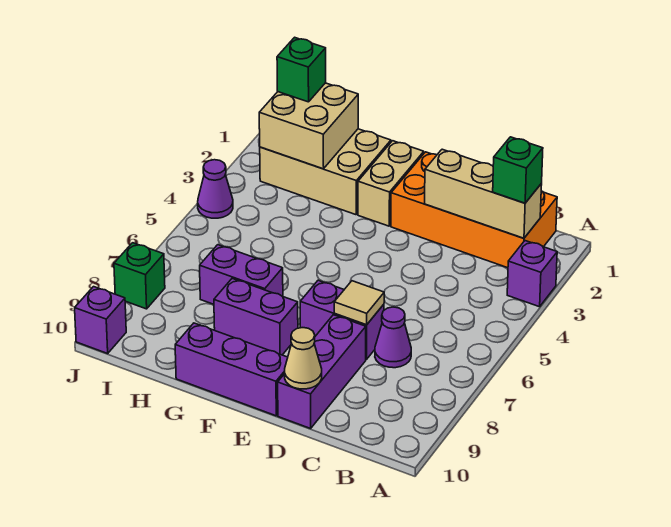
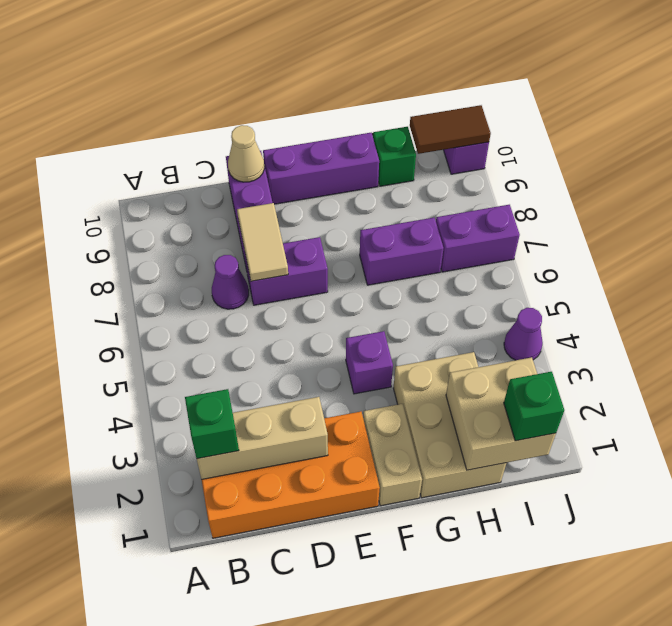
purple 1x1 brick [507,241,557,307] -> purple 1x1 brick moved to [346,331,393,394]
tan 1x1 tile [334,281,384,325] -> tan 1x2 tile [237,203,288,281]
purple 1x2 brick [214,278,298,355] -> purple 1x2 brick moved to [436,205,520,272]
tan 2x3 brick [260,129,391,215] -> tan 2x3 brick turned to [393,352,506,498]
none -> brown 1x2 tile [410,105,491,154]
green 1x1 brick [114,243,165,309] -> green 1x1 brick moved to [373,127,416,186]

